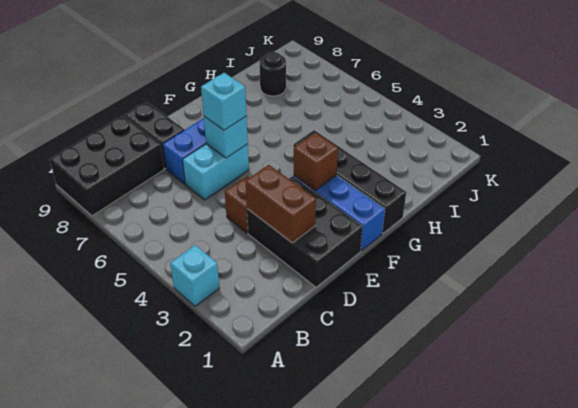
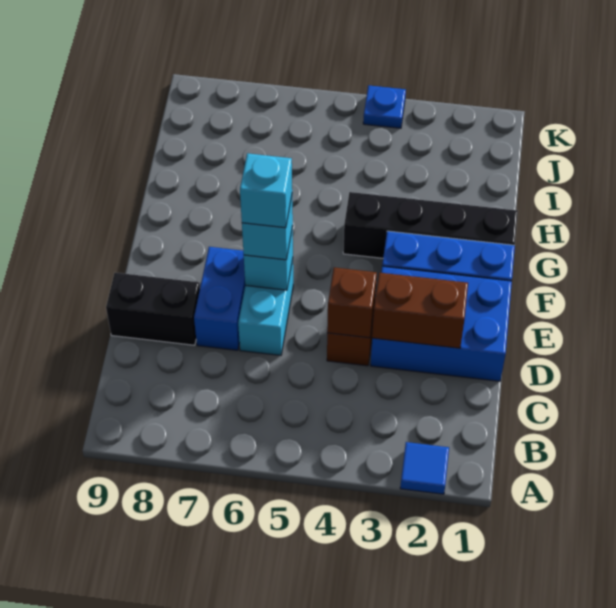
none -> blue 1x1 tile [400,442,449,494]
cyan 1x1 brick [170,245,219,306] -> cyan 1x1 brick moved to [240,153,292,228]
black 2x3 brick [50,115,164,216] -> none
black 2x3 brick [247,176,363,287] -> blue 2x3 brick [371,266,512,381]
brown 1x1 brick [294,133,338,190] -> brown 1x1 brick moved to [327,267,377,338]
black 1x1 round brick [260,52,286,96] -> none
none -> blue 1x1 plate [363,86,406,128]

